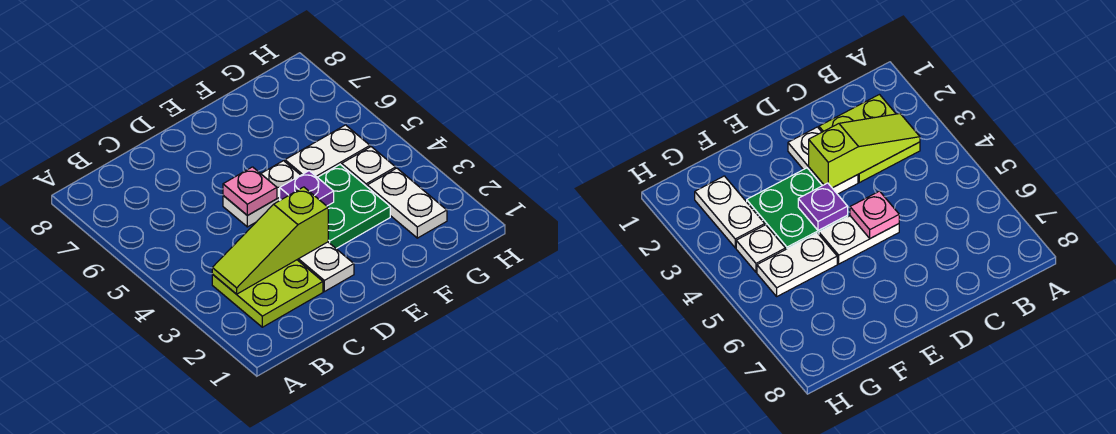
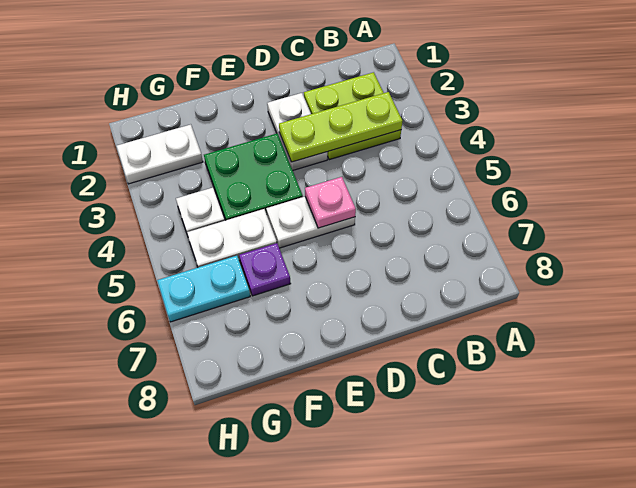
lime 1x3 slope [212,187,328,294] -> lime 1x3 plate [279,92,402,162]
purple 1x1 plate [280,171,334,206] -> purple 1x1 plate moved to [239,243,291,296]
white 1x2 plate [367,168,447,238] -> white 1x2 plate turned to [117,124,203,184]
none -> cyan 1x2 plate [157,256,250,322]

